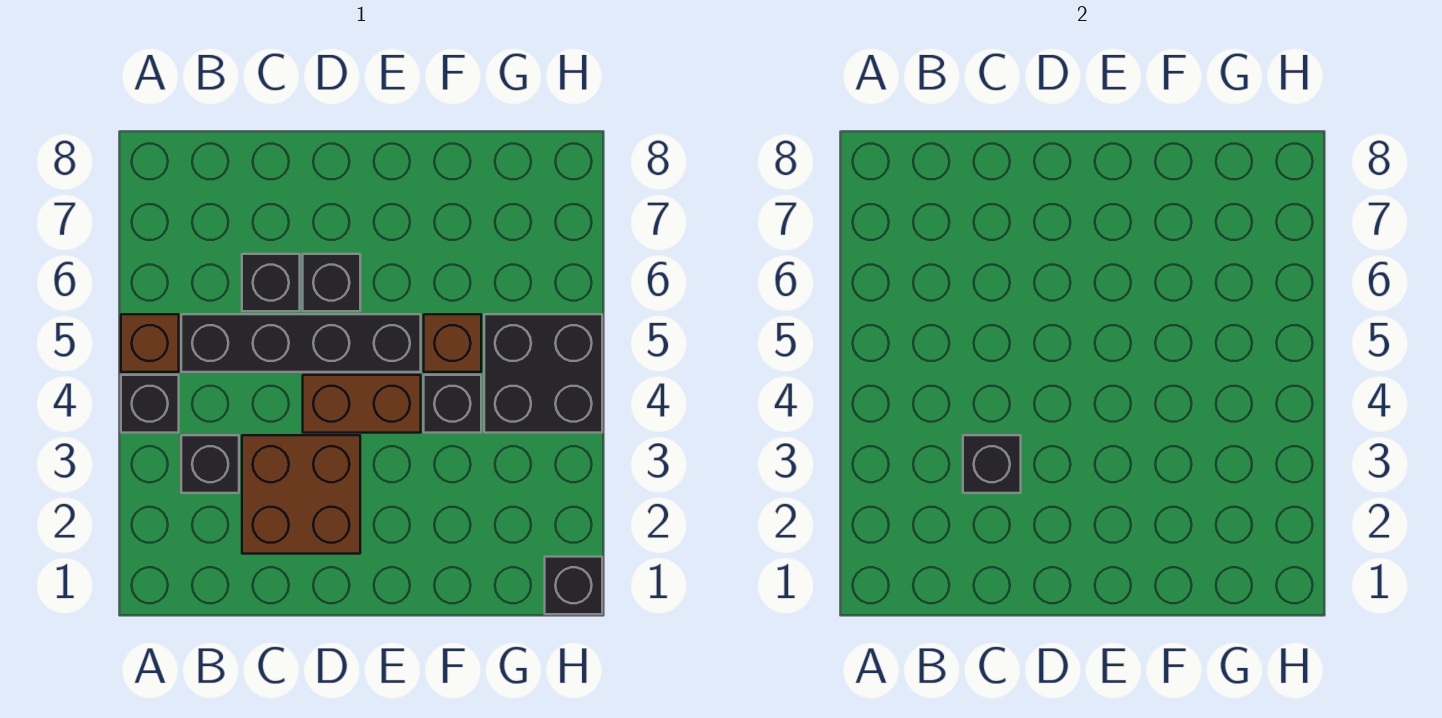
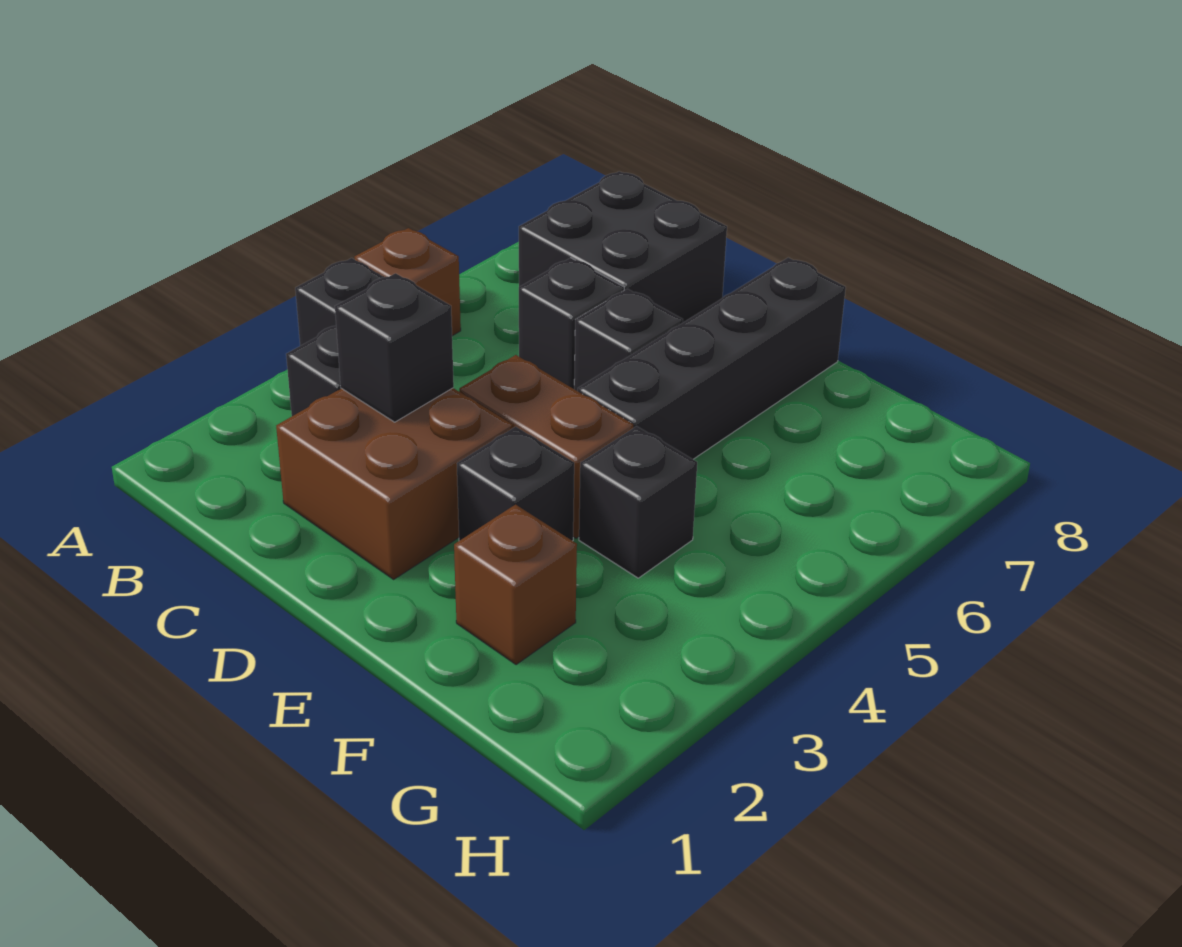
black 1x4 brick [181,314,421,372] -> black 1x4 brick turned to [578,257,846,459]
brown 1x1 brick [424,314,481,372] -> brown 1x1 brick moved to [454,504,577,665]
black 2x2 brick [484,314,602,433] -> black 2x2 brick moved to [519,171,727,322]
black 1x1 brick [545,557,602,614] -> black 1x1 brick moved to [457,427,574,541]

